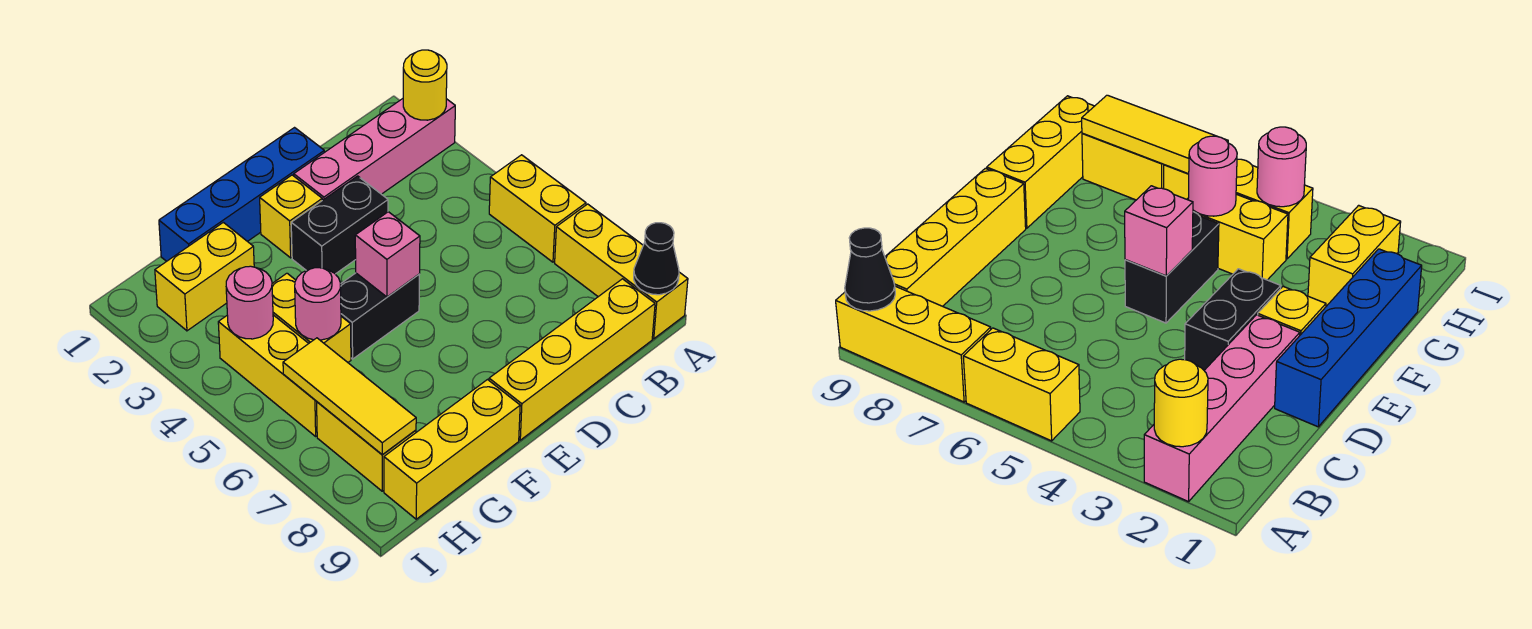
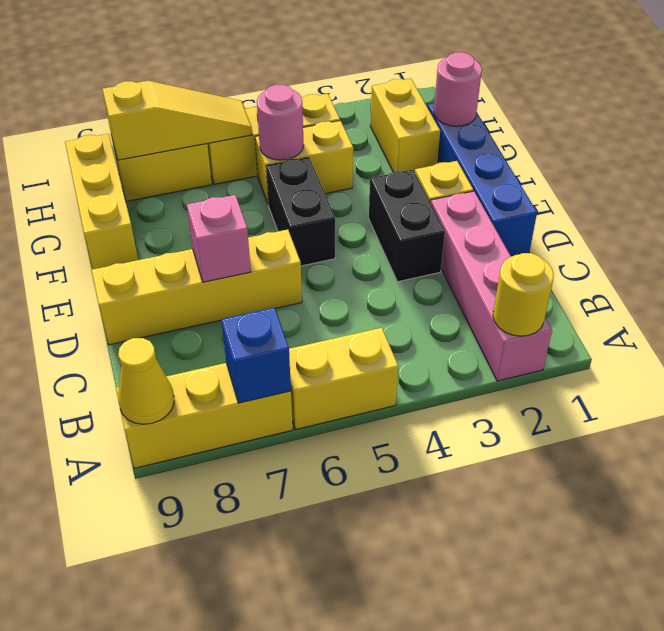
none -> blue 1x1 brick [221,308,291,403]
black 1x1 cone [634,223,679,295] -> yellow 1x1 cone [118,338,174,424]
yellow 1x4 brick [489,279,655,440] -> yellow 1x4 brick turned to [92,230,302,345]
pink 1x1 brick [355,212,420,297] -> pink 1x1 brick moved to [187,195,251,282]
pink 1x1 round brick [226,266,273,339] -> pink 1x1 round brick moved to [434,52,482,126]
yellow 1x3 tile [283,338,416,455] -> yellow 1x3 slope [102,81,252,160]

